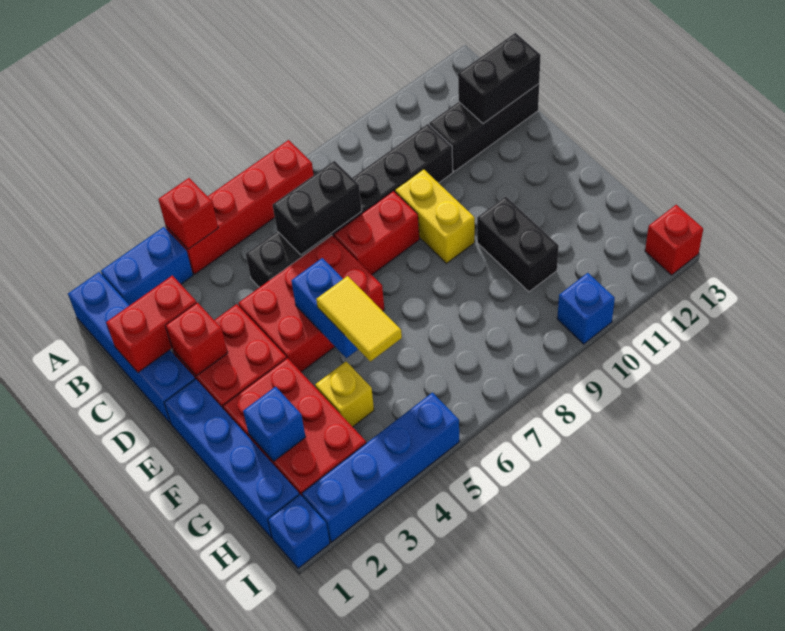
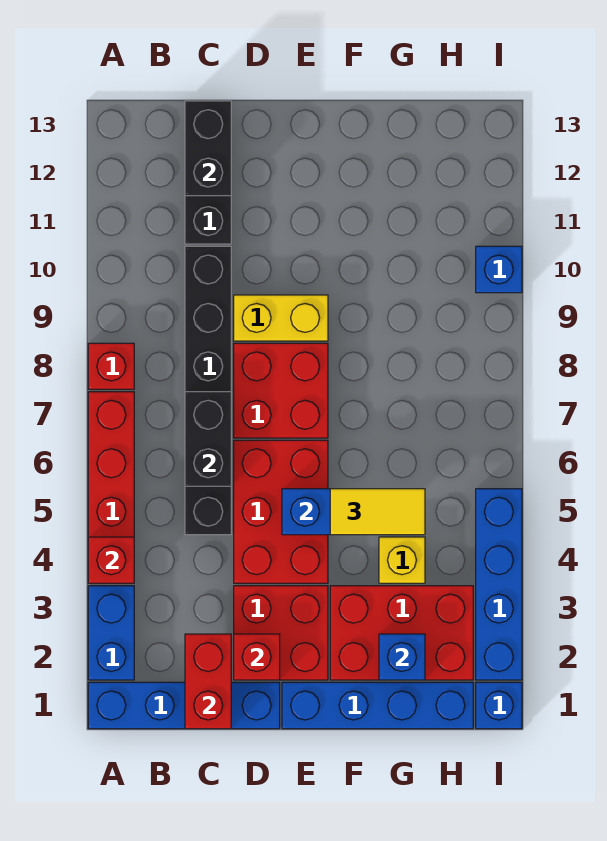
red 1x2 brick [334,191,419,275] -> red 2x2 brick [234,343,328,438]
black 1x2 brick [477,196,559,292] -> none
red 1x1 brick [645,205,703,275] -> red 1x1 brick moved to [88,343,134,389]

